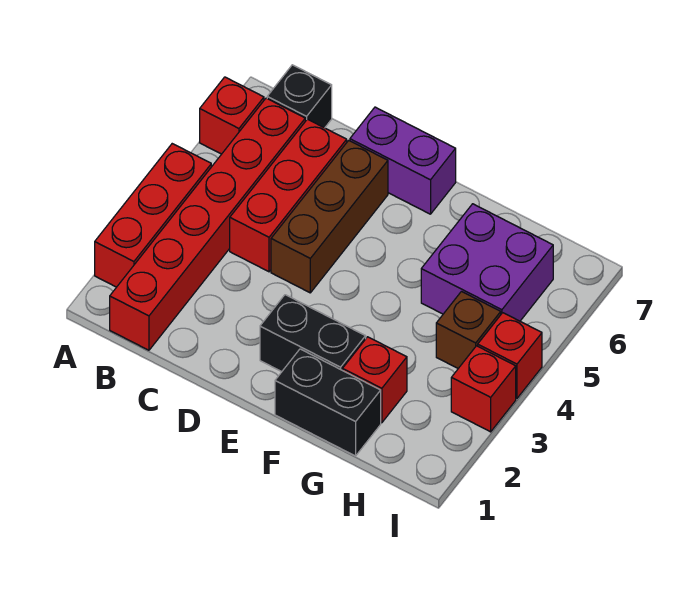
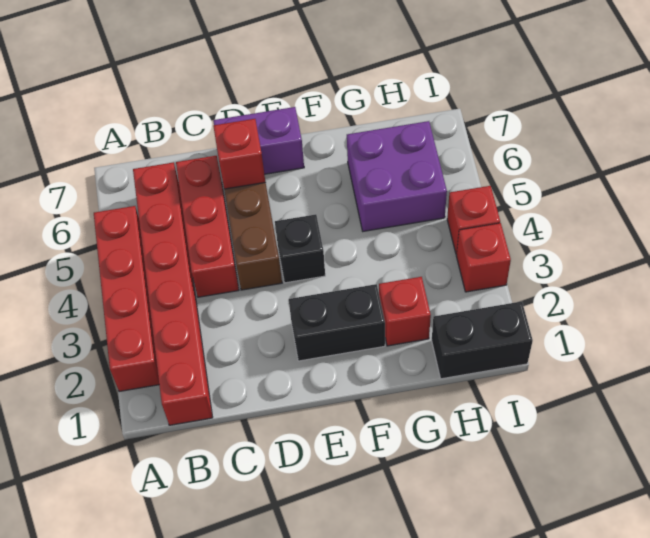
red 1x3 brick [95,144,211,287] -> red 1x4 brick [94,206,159,392]
red 1x1 brick [200,77,264,154] -> red 1x1 brick moved to [213,119,265,189]
black 1x1 brick [267,65,332,128] -> black 1x1 brick moved to [275,214,325,283]
black 1x2 brick [275,349,381,456] -> black 1x2 brick moved to [432,301,533,379]
brown 1x1 brick [436,292,501,368] -> none

